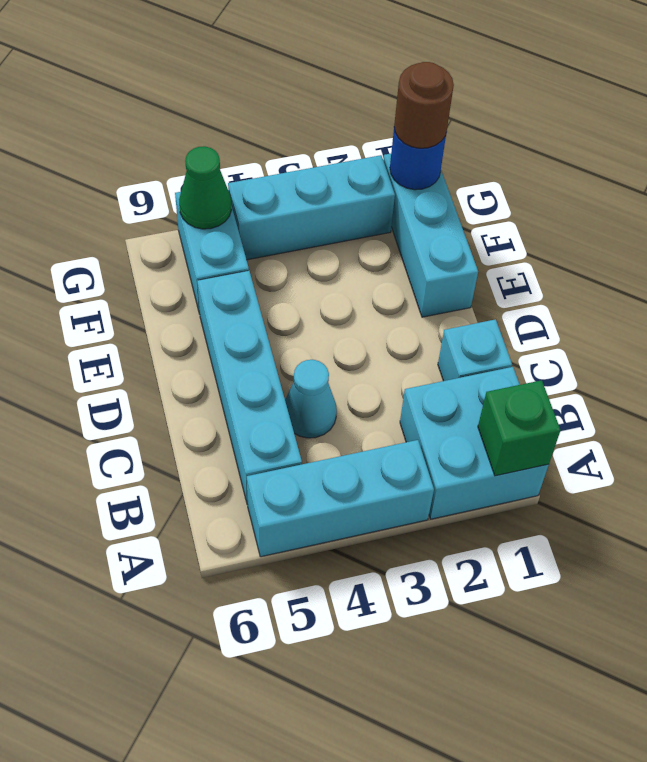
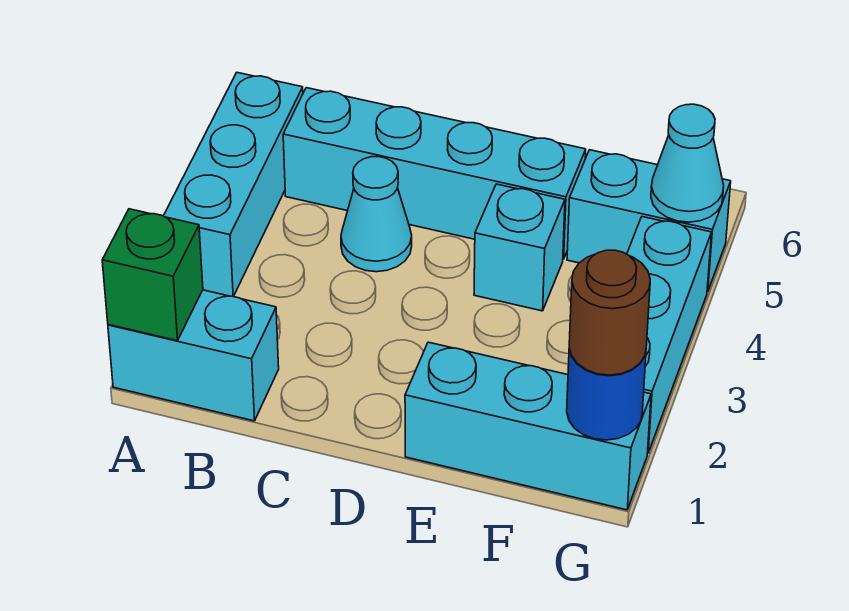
cyan 2x2 brick [400,367,549,519] -> cyan 1x2 brick [108,290,279,421]
cyan 1x1 brick [438,319,512,381] -> cyan 1x1 brick moved to [474,184,565,311]
green 1x1 cone [179,146,232,229] -> cyan 1x1 cone [651,104,724,222]

